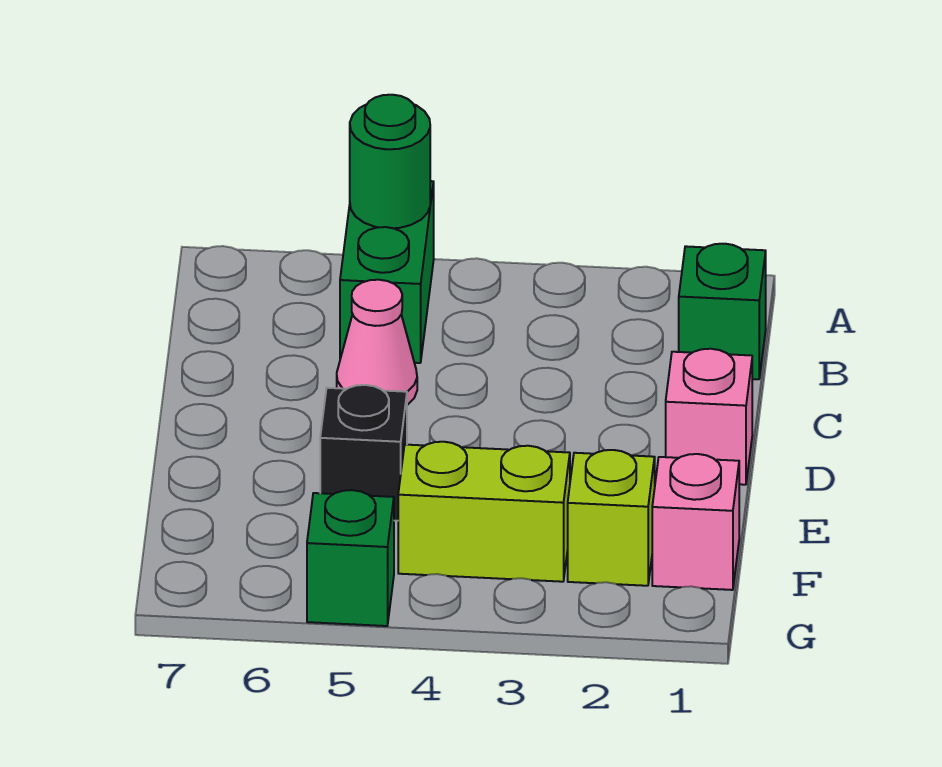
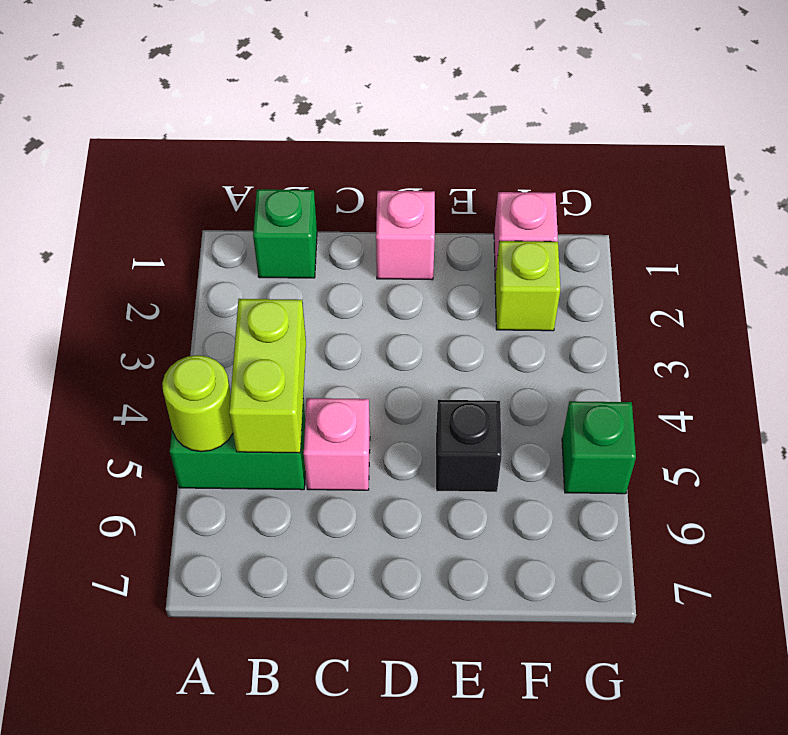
green 1x1 round brick [350,95,430,228] -> lime 1x1 round brick [162,355,233,452]
pink 1x1 cone [337,280,417,405] -> pink 1x1 brick [304,398,370,490]
lime 1x2 brick [398,442,570,582] -> lime 1x2 brick moved to [229,299,306,453]

